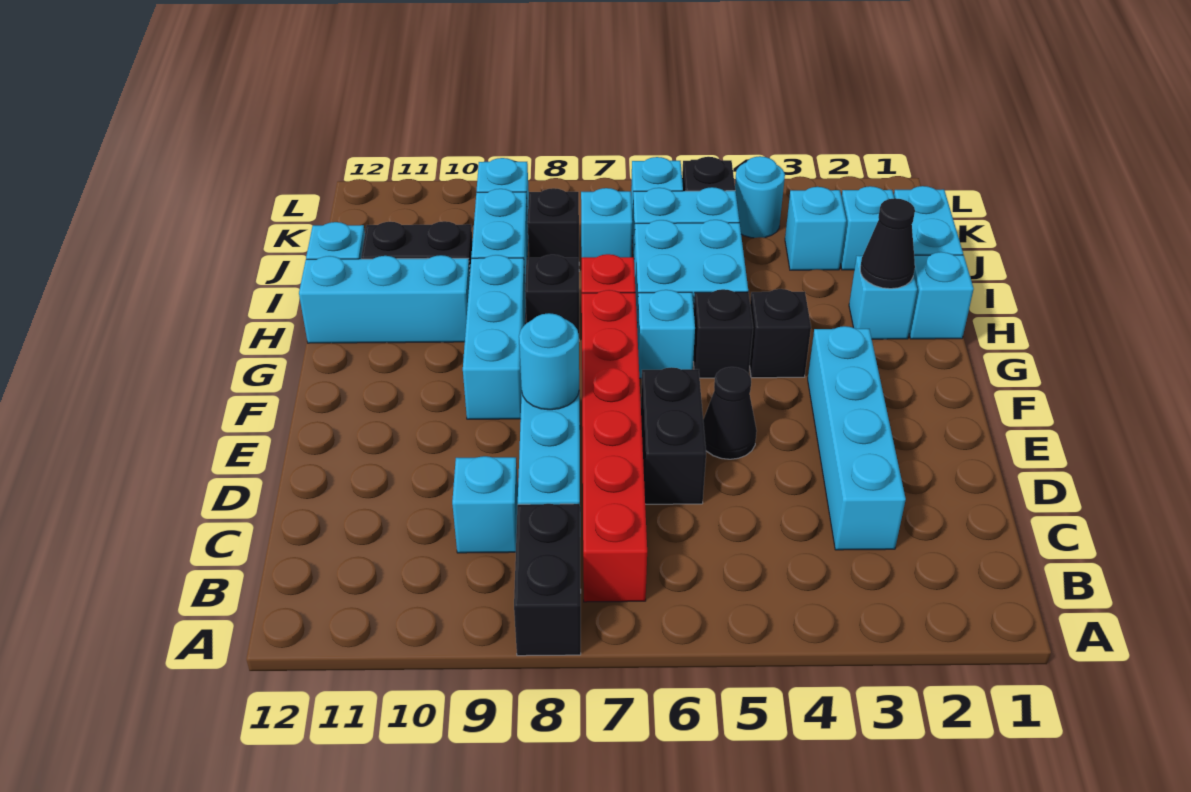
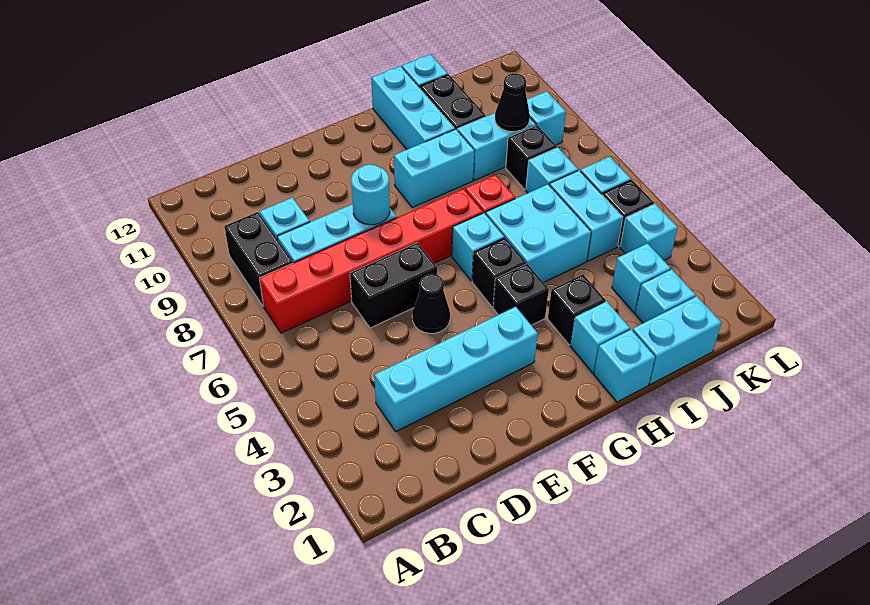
black 1x2 brick [514,504,581,656] -> black 1x2 brick turned to [225,212,293,306]
cyan 1x3 brick [463,255,526,419] -> cyan 1x2 brick [394,129,474,207]
black 1x1 cone [860,198,915,289] -> black 1x1 cone moved to [495,73,530,132]
black 1x1 brick [525,255,579,334] -> black 1x1 brick moved to [548,275,606,345]
cyan 1x1 round brick [735,156,785,238] -> cyan 1x1 brick [620,204,678,260]

